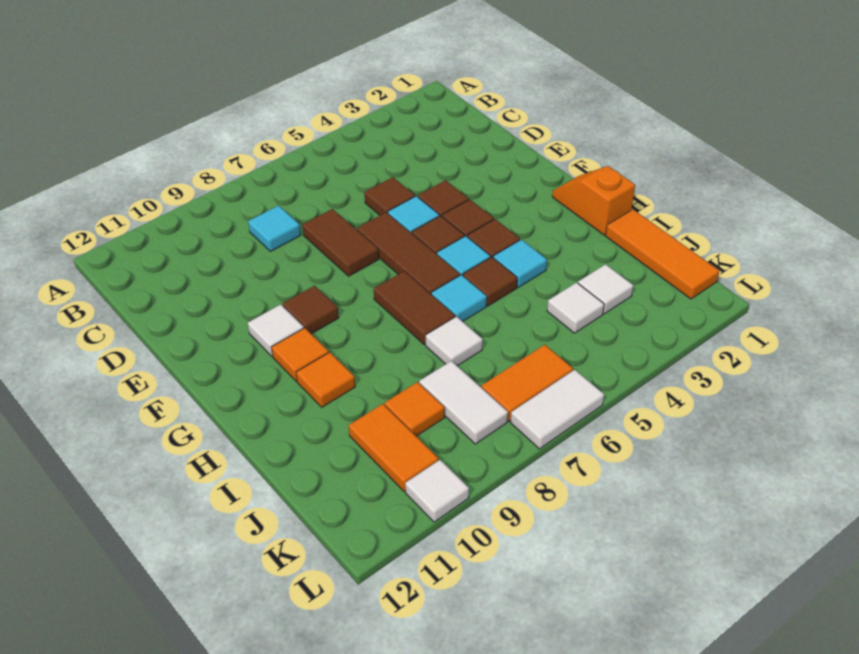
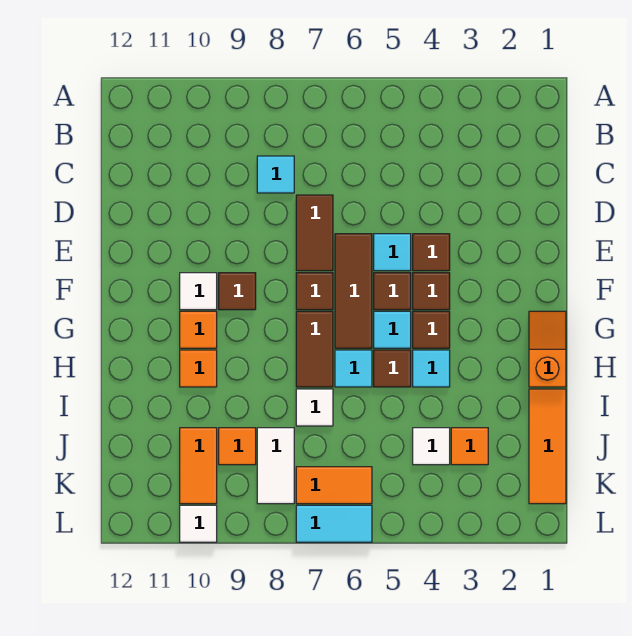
brown 1x1 tile [364,177,415,215] -> brown 1x1 tile moved to [296,273,333,310]
white 1x1 tile [578,264,633,314] -> orange 1x1 tile [451,428,488,465]
white 1x2 tile [510,370,604,449] -> cyan 1x2 tile [296,505,372,542]

